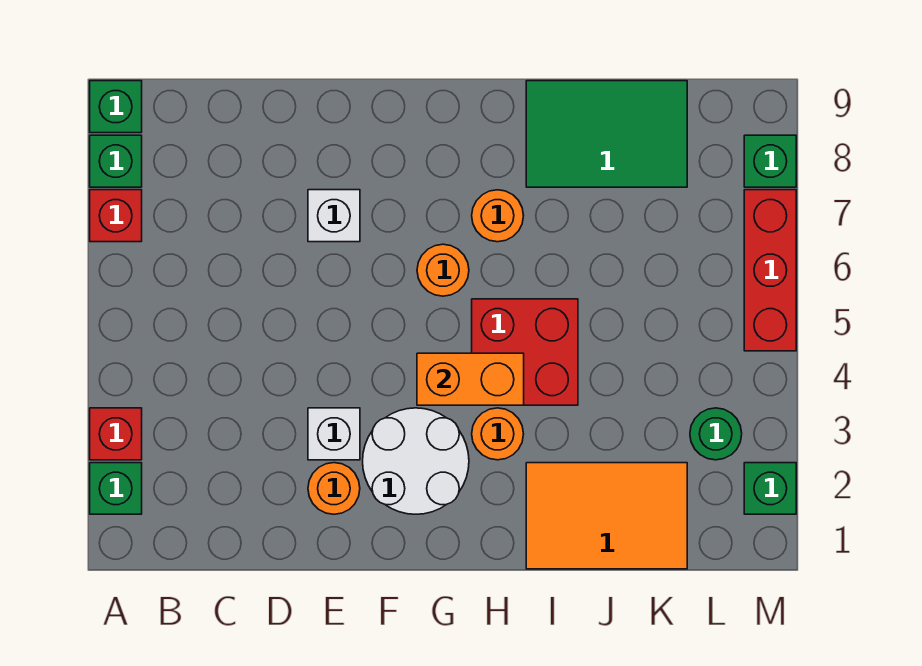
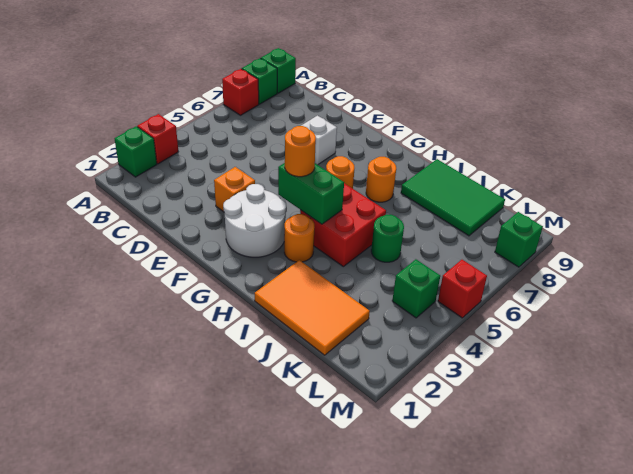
orange 1x1 round brick [308,463,360,514] -> orange 1x1 round brick moved to [285,126,316,177]
white 1x1 brick [308,408,360,460] -> orange 1x1 brick [214,167,255,212]
orange 1x2 brick [417,353,524,405] -> green 1x2 brick [278,163,344,224]
green 1x1 round brick [690,408,742,460] -> green 1x1 round brick moved to [371,215,404,262]
green 1x1 brick [744,463,796,514] -> green 1x1 brick moved to [392,259,440,318]
red 1x3 brick [744,190,796,351] -> red 1x1 brick [438,260,487,318]

